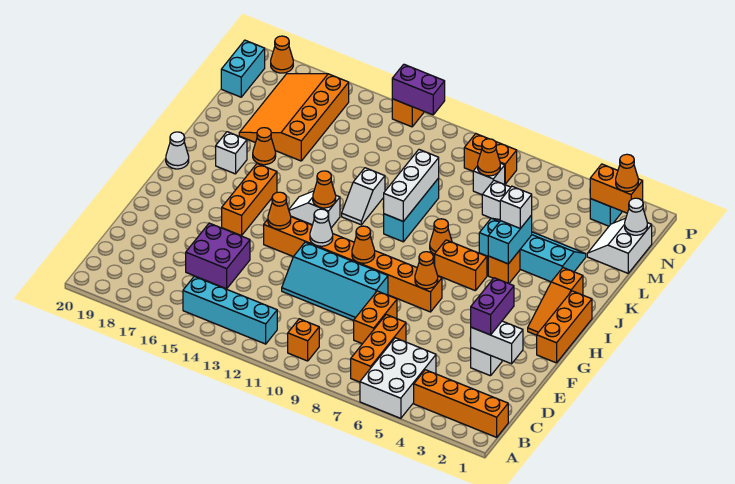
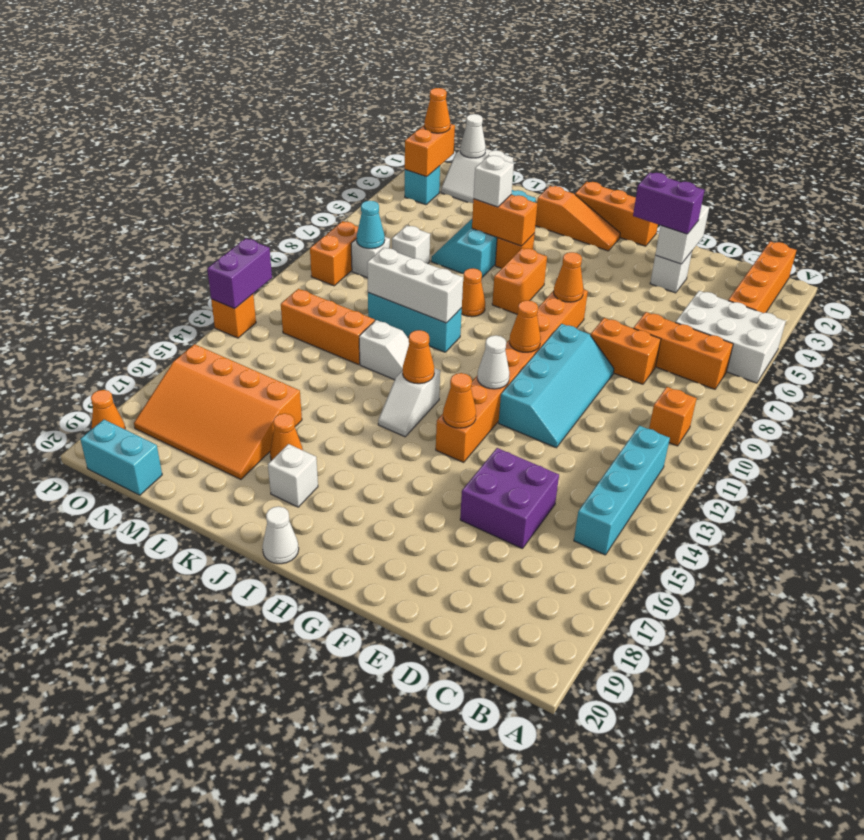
orange 1x3 brick [222,164,277,236] -> orange 1x3 brick moved to [281,289,375,365]
cyan 1x2 brick [488,215,532,264] -> orange 1x2 brick [472,195,537,246]
orange 1x1 cone [478,139,500,176] -> cyan 1x1 cone [356,201,385,249]

